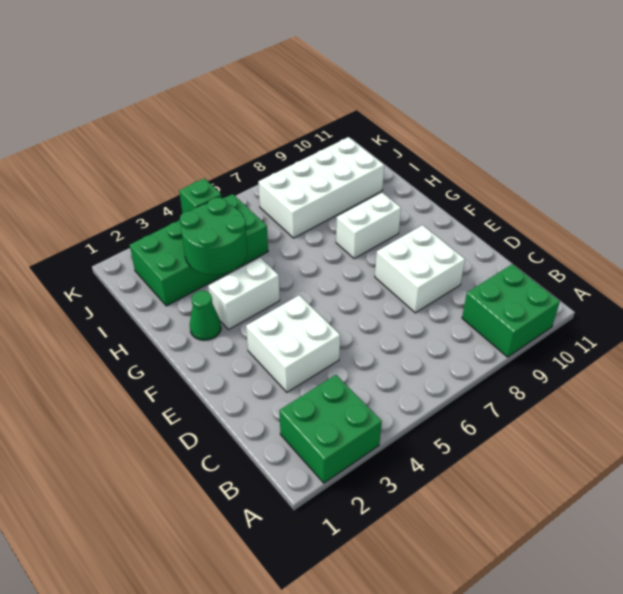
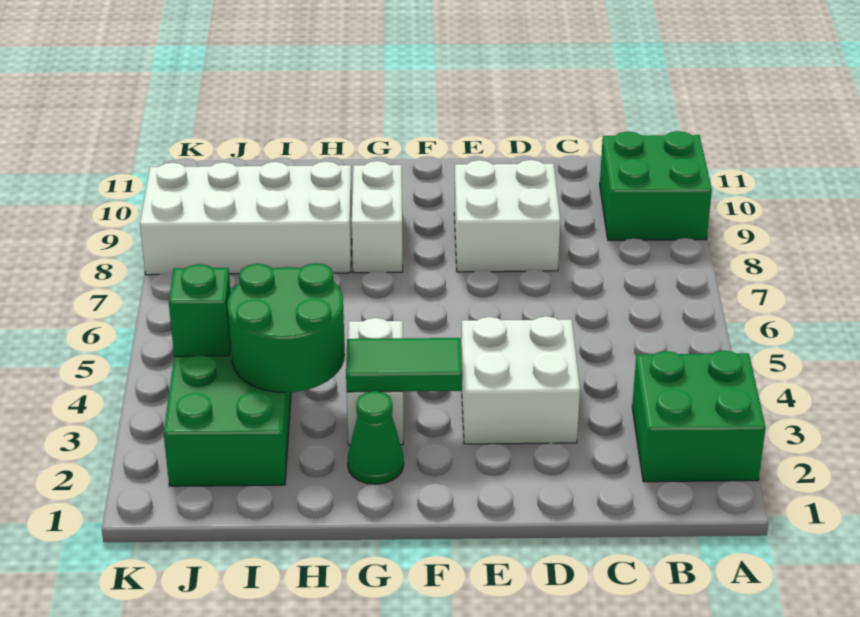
none -> green 1x2 tile [346,338,462,392]
white 2x4 brick [258,137,384,238] -> white 2x4 brick turned to [140,161,352,275]

